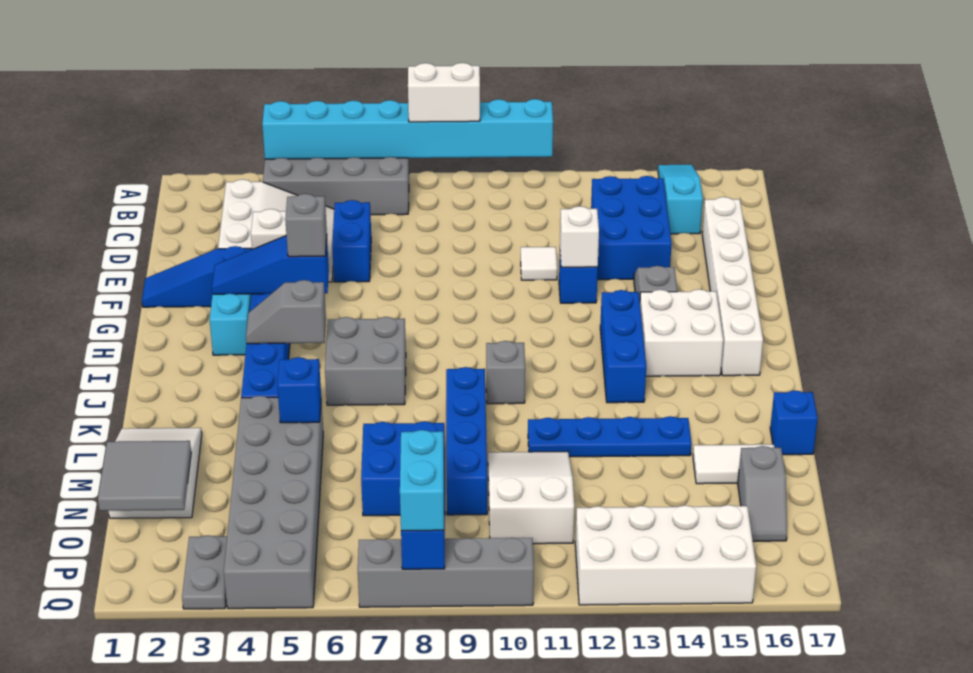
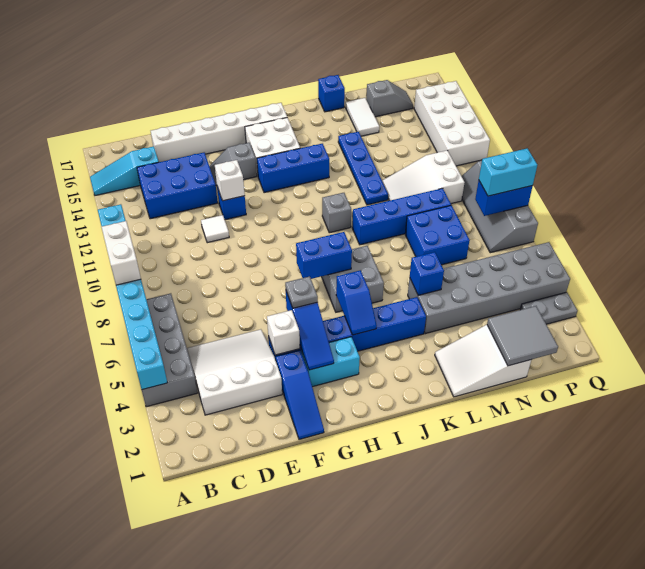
blue 1x2 brick [332,200,371,282] -> blue 1x2 brick moved to [296,232,352,279]
grey 1x1 brick [285,194,327,257] -> grey 1x1 plate [285,276,318,308]
grey 1x2 slope [246,280,326,344] -> blue 1x2 slope [336,270,377,335]

